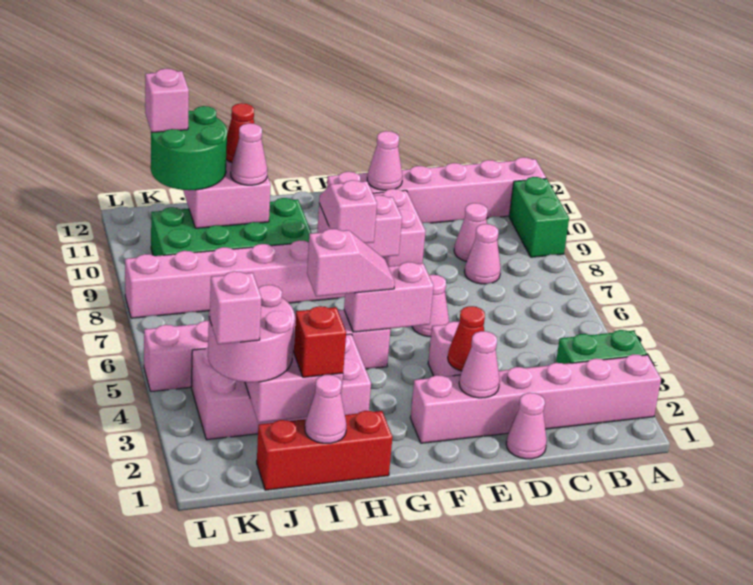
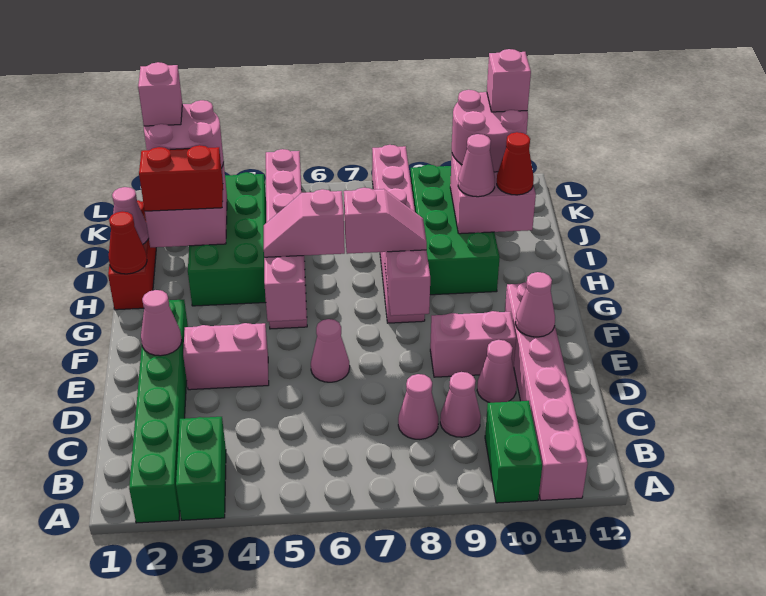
pink 1x6 brick [410,354,661,443] -> green 1x6 brick [129,300,188,523]
green 1x2 brick [509,177,569,257] -> green 1x2 brick turned to [485,401,542,503]
pink 1x1 cone [506,393,547,459] -> pink 1x1 cone moved to [477,340,517,403]
red 1x1 cone [448,306,485,371] -> red 1x1 cone moved to [109,212,147,274]
pink 1x2 slope [307,229,395,297] -> pink 1x2 slope turned to [264,189,345,257]
pink 2x4 brick [191,334,371,440] -> green 2x4 brick [188,172,266,306]
red 1x1 brick [294,306,346,377] -> red 1x2 brick [139,145,223,211]
green 2x2 round brick [151,106,227,190] -> pink 2x2 round brick [452,90,528,172]

